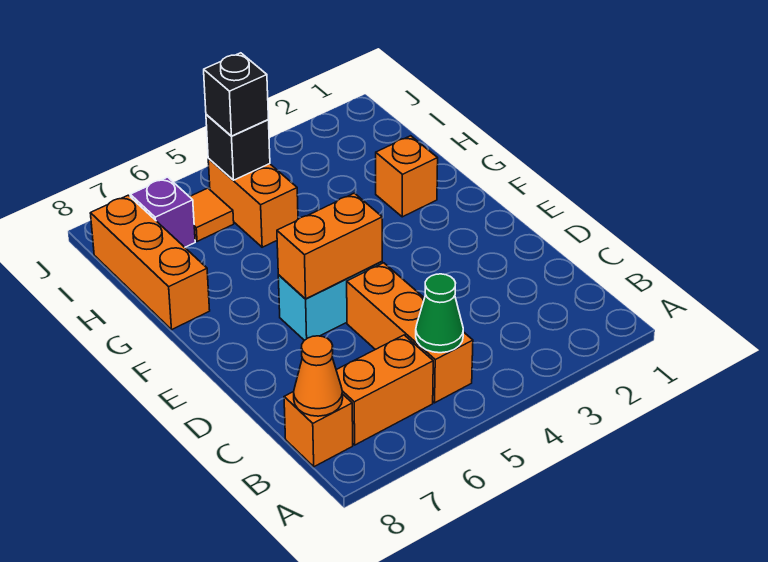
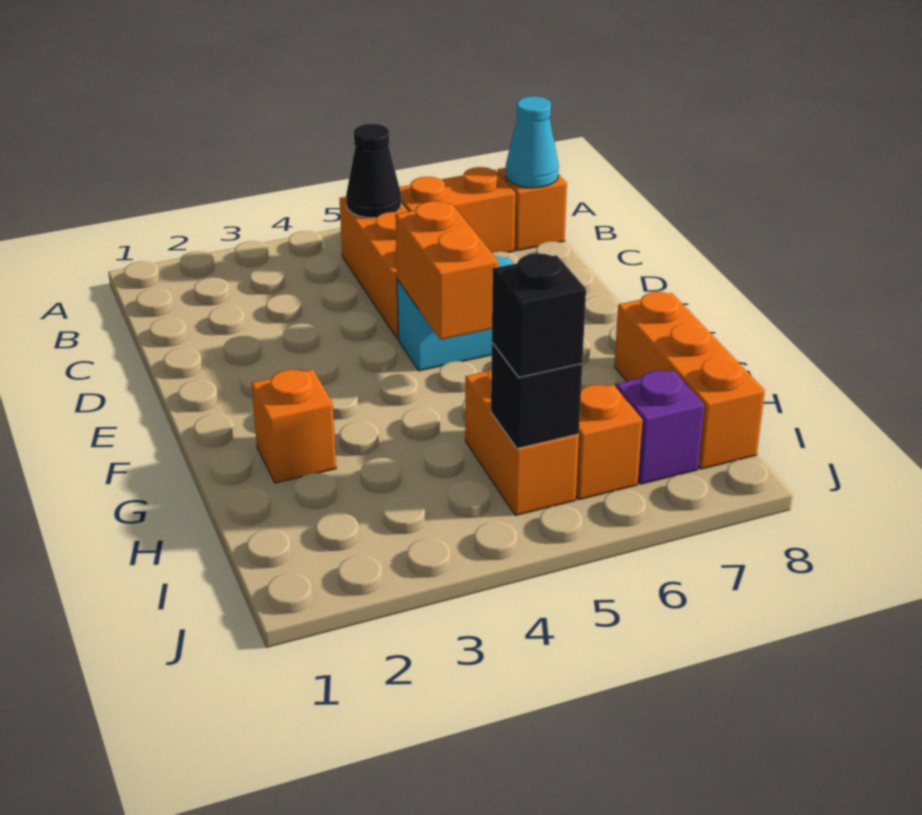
green 1x1 cone [416,274,463,353] -> black 1x1 cone [346,124,401,218]
orange 1x1 cone [294,336,343,416] -> cyan 1x1 cone [506,96,559,188]
orange 1x2 brick [277,193,382,299] -> orange 1x2 brick turned to [395,201,499,340]
orange 1x1 tile [190,188,234,241] -> orange 1x1 brick [576,385,642,500]

